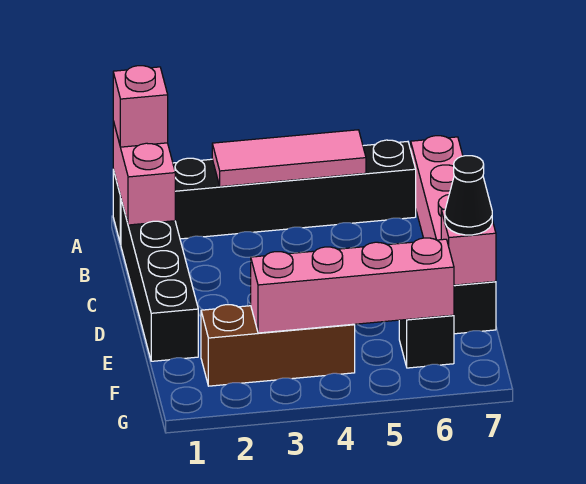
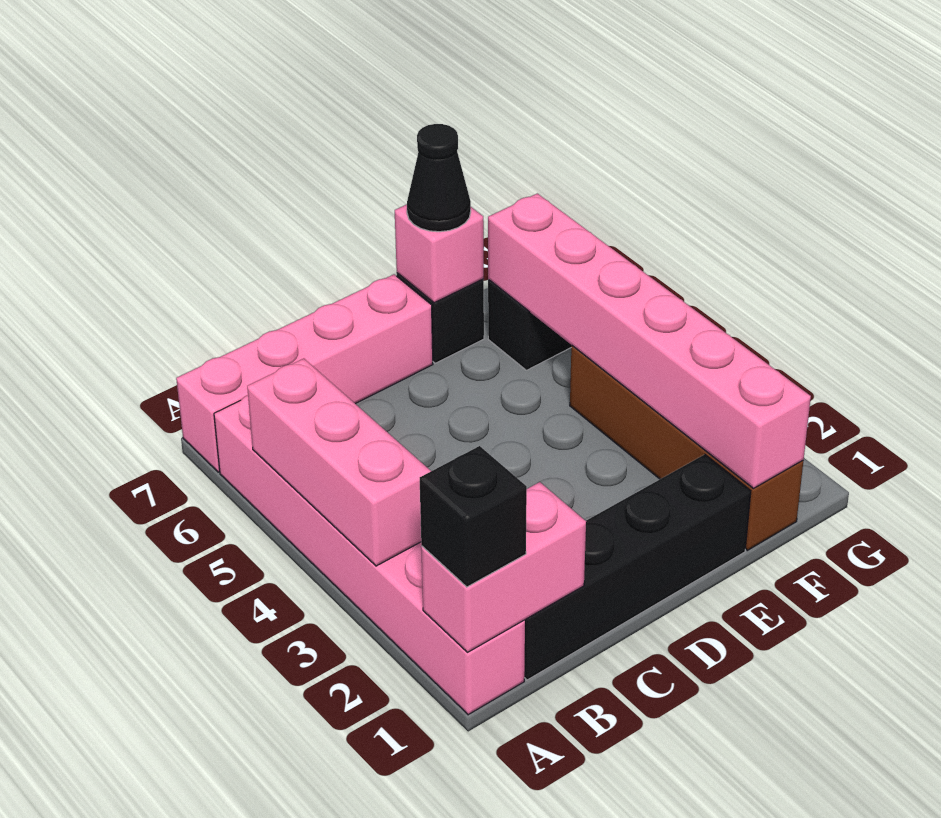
black 1x6 brick [113,140,416,244] -> pink 1x6 brick [214,395,525,715]
pink 1x1 brick [113,66,168,147] -> black 1x1 brick [420,446,527,587]
pink 1x3 tile [212,130,366,187] -> pink 1x3 brick [247,359,431,566]
brown 1x3 brick [201,305,355,386] -> brown 1x4 brick [570,346,803,550]
pink 1x4 brick [251,238,454,333] -> pink 1x6 brick [488,193,811,488]

